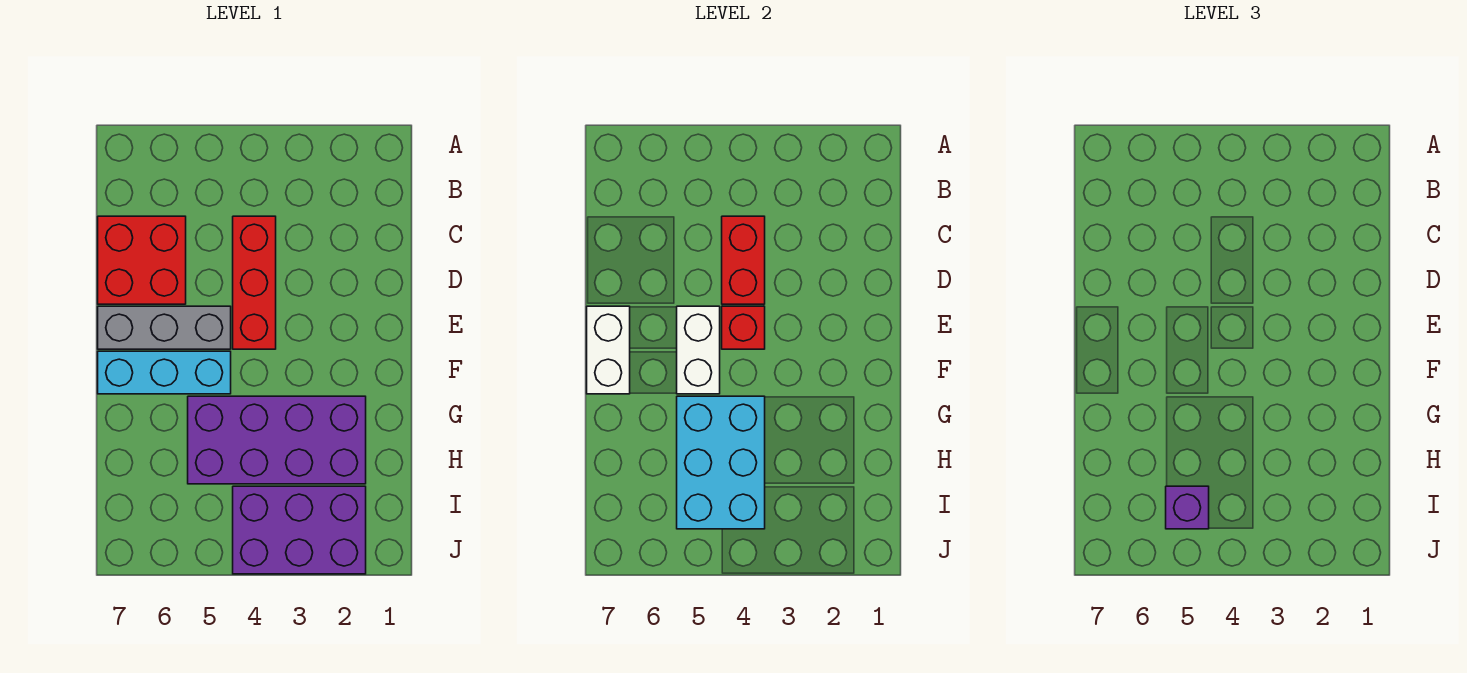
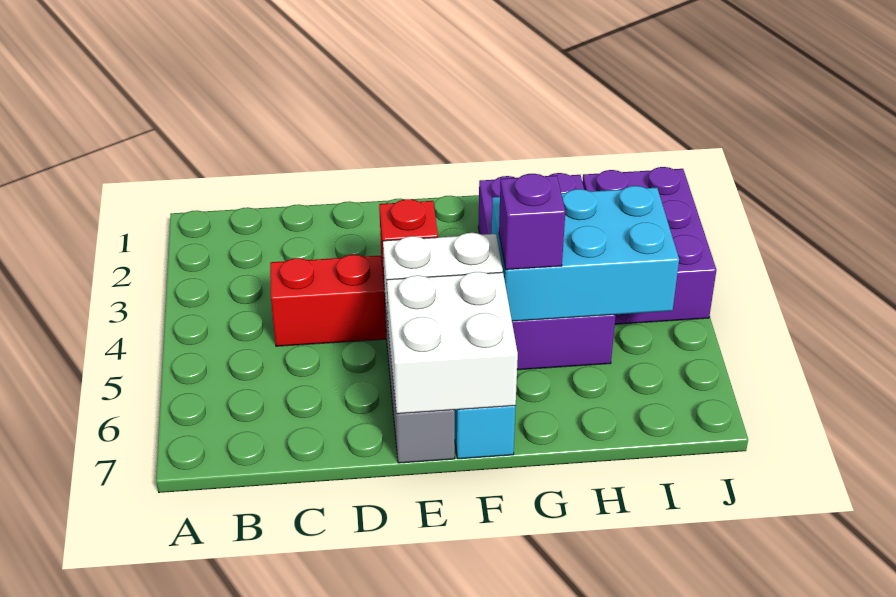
red 1x2 brick [722,216,765,304] -> none
red 2x2 brick [98,216,186,304] -> none
white 1x2 brick [587,306,630,394] -> white 2x2 brick [387,272,518,414]
purple 1x1 brick [1166,486,1209,529] -> purple 1x1 brick moved to [499,174,565,270]

